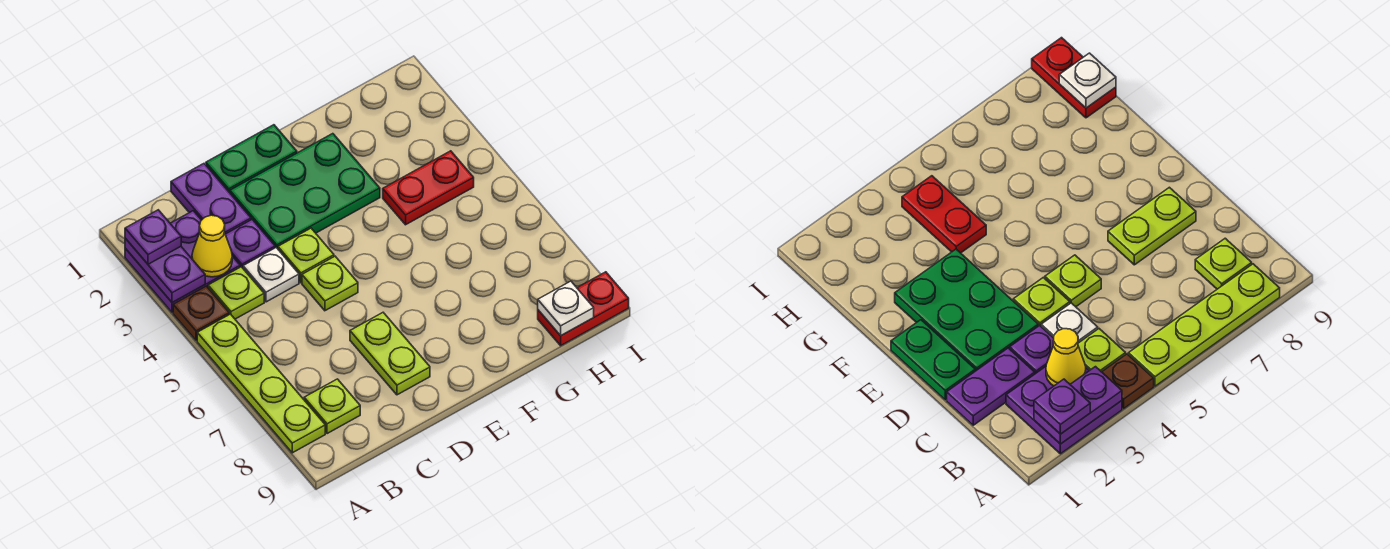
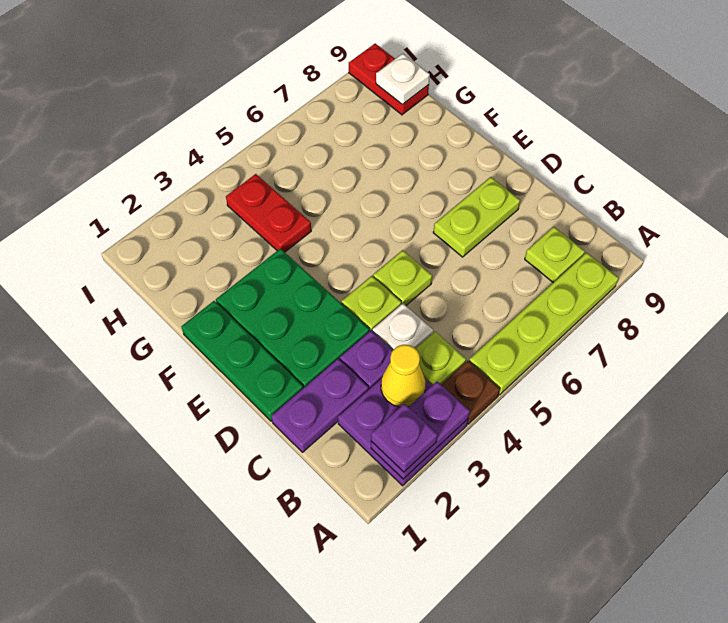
green 1x2 plate [206,125,297,193] -> green 1x3 plate [181,301,303,421]

